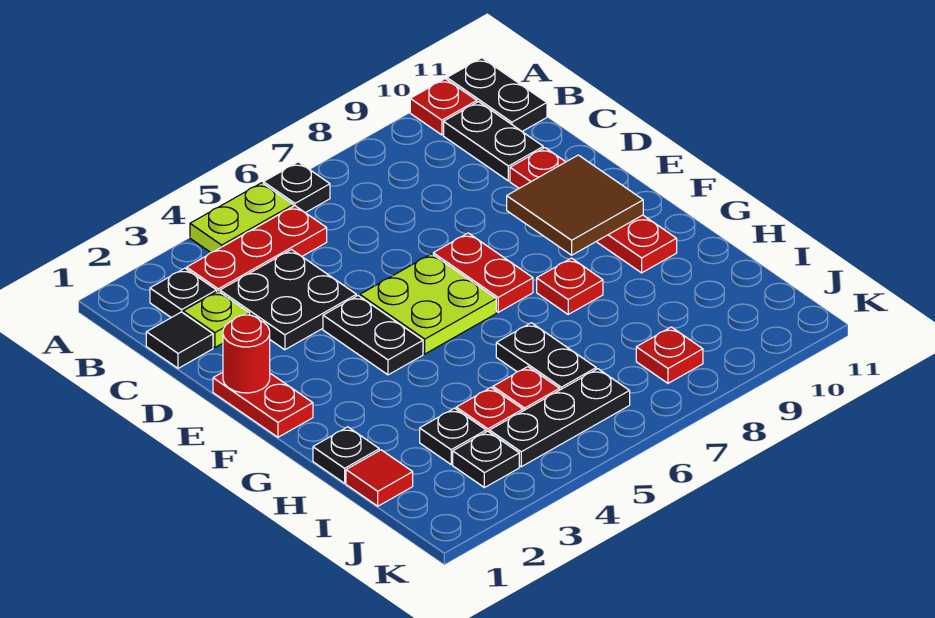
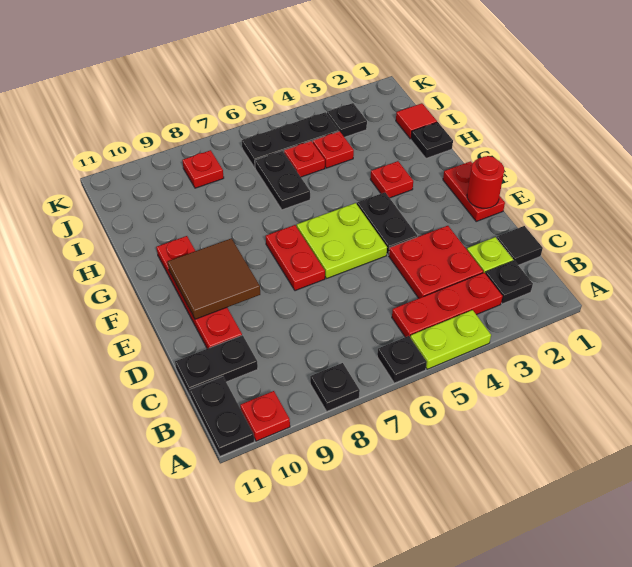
black 1x2 plate [444,102,543,181] -> black 1x2 plate turned to [175,335,258,396]
black 2x2 plate [220,250,356,350] -> red 2x2 plate [389,226,483,298]
red 1x1 plate [537,258,603,314] -> red 1x1 plate moved to [370,161,413,198]
black 1x1 plate [420,408,486,464] -> black 1x1 plate moved to [310,363,360,411]

